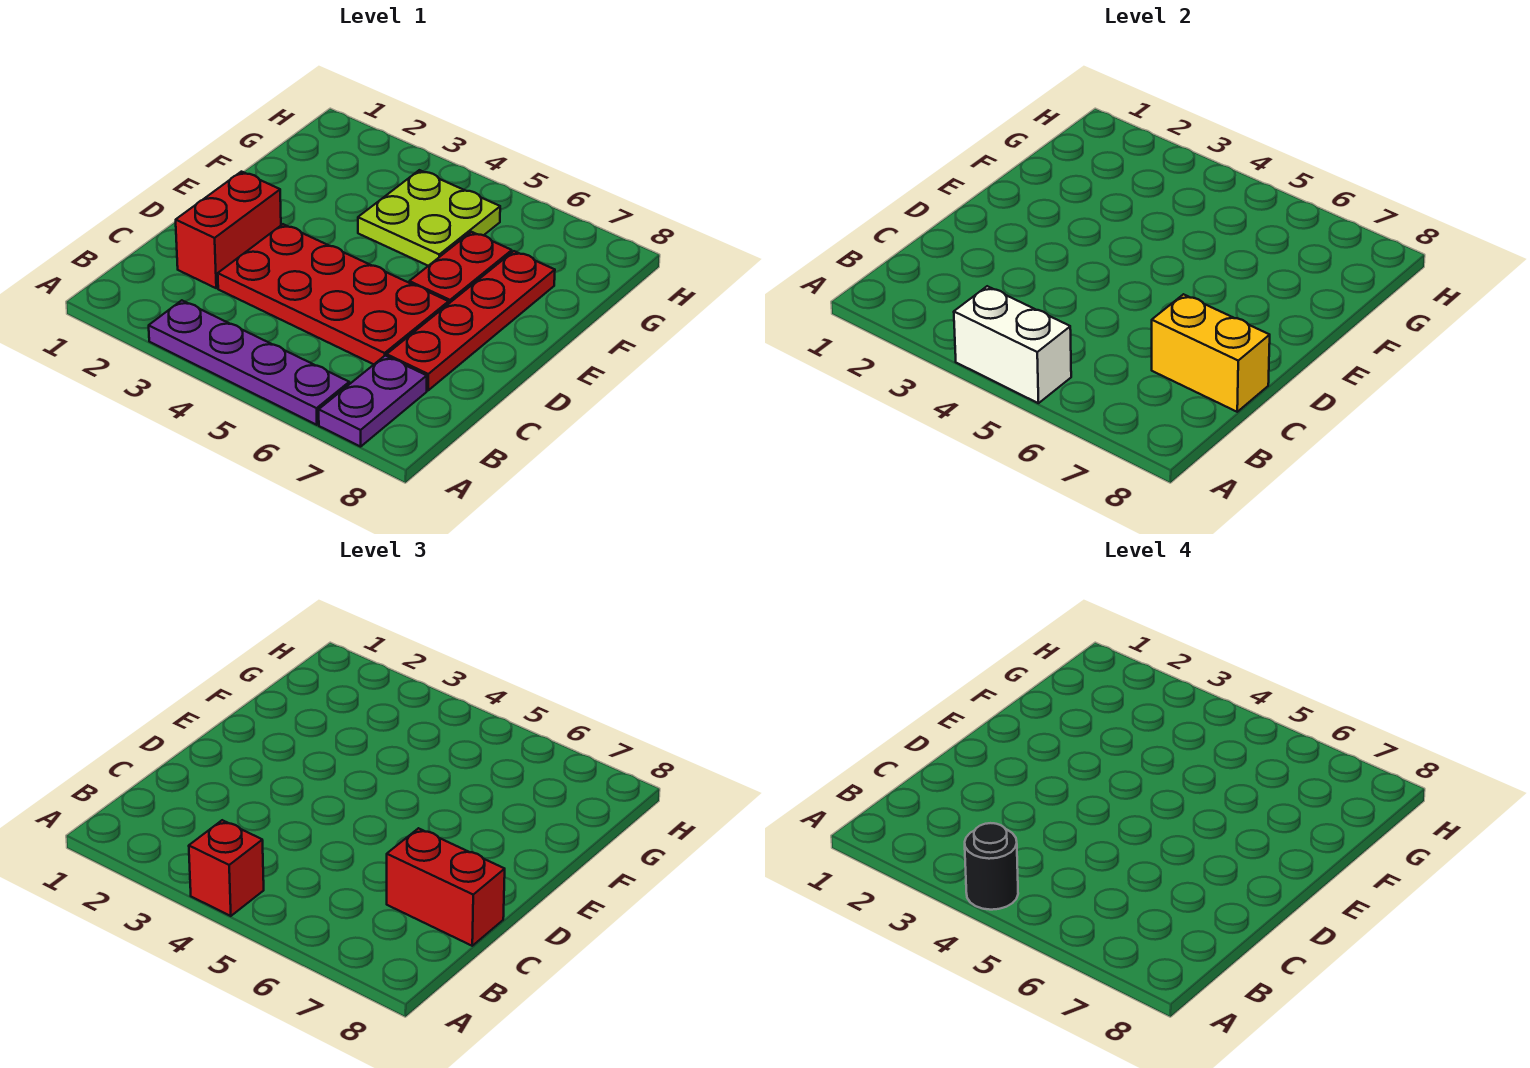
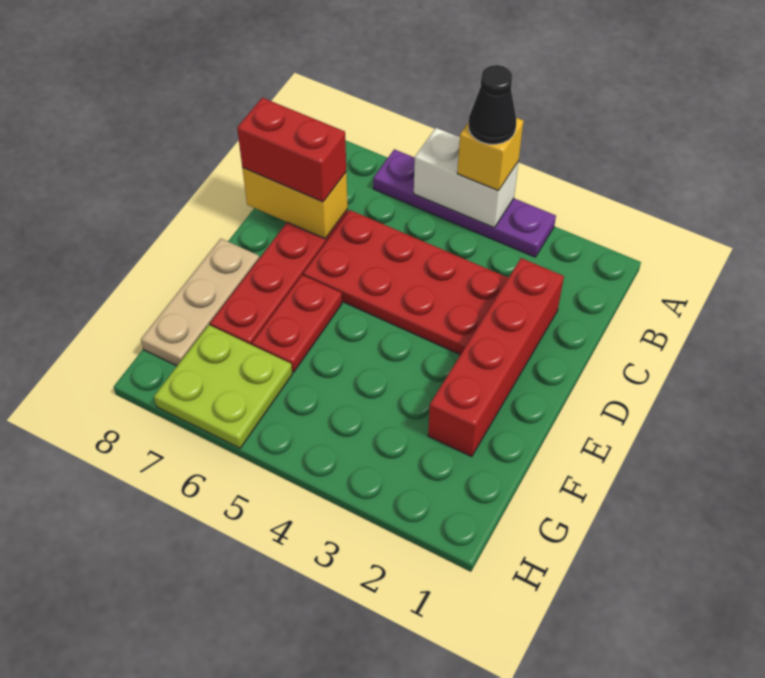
red 1x1 brick [189,820,264,916] -> yellow 1x1 brick [457,118,524,191]
black 1x1 round brick [965,823,1018,910] -> black 1x1 cone [469,65,516,144]
purple 1x2 plate [319,356,427,447] -> none
red 1x2 brick [176,172,281,288] -> red 1x4 brick [428,258,564,457]
none -> tan 1x3 plate [141,239,259,366]
lime 2x2 plate [358,170,500,266] -> lime 2x2 plate moved to [154,325,292,448]

